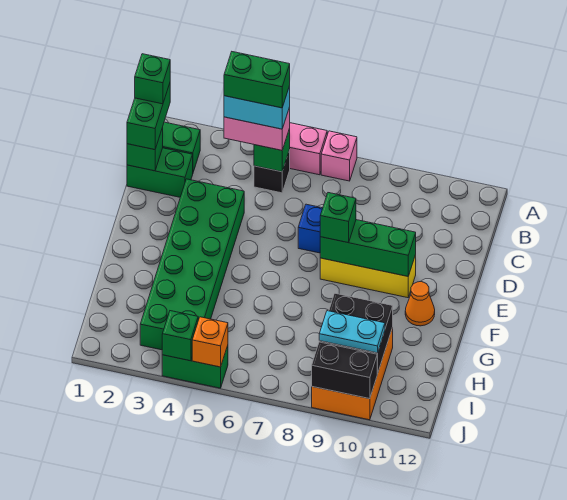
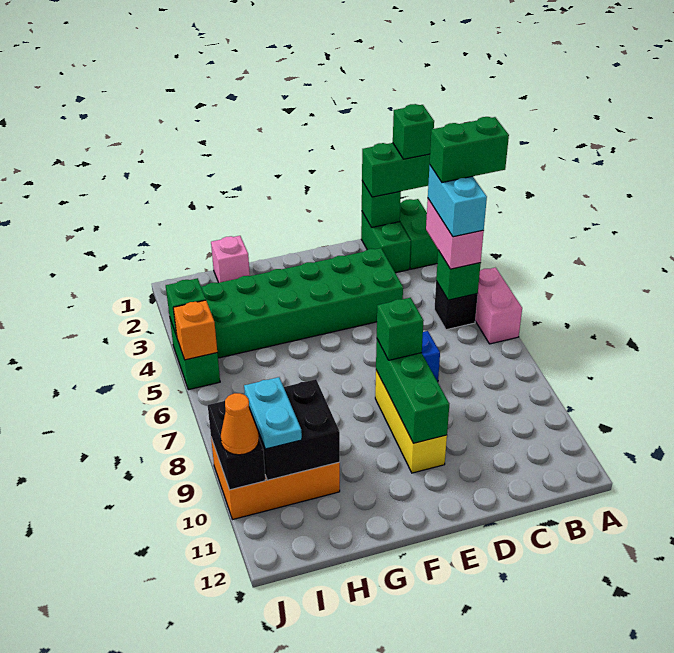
pink 1x1 brick [321,131,357,181] -> pink 1x1 brick moved to [211,236,250,283]
green 1x2 brick [224,52,290,108] -> green 1x2 brick turned to [430,117,509,182]
orange 1x1 cone [405,282,435,326] -> orange 1x1 cone moved to [221,393,259,455]

